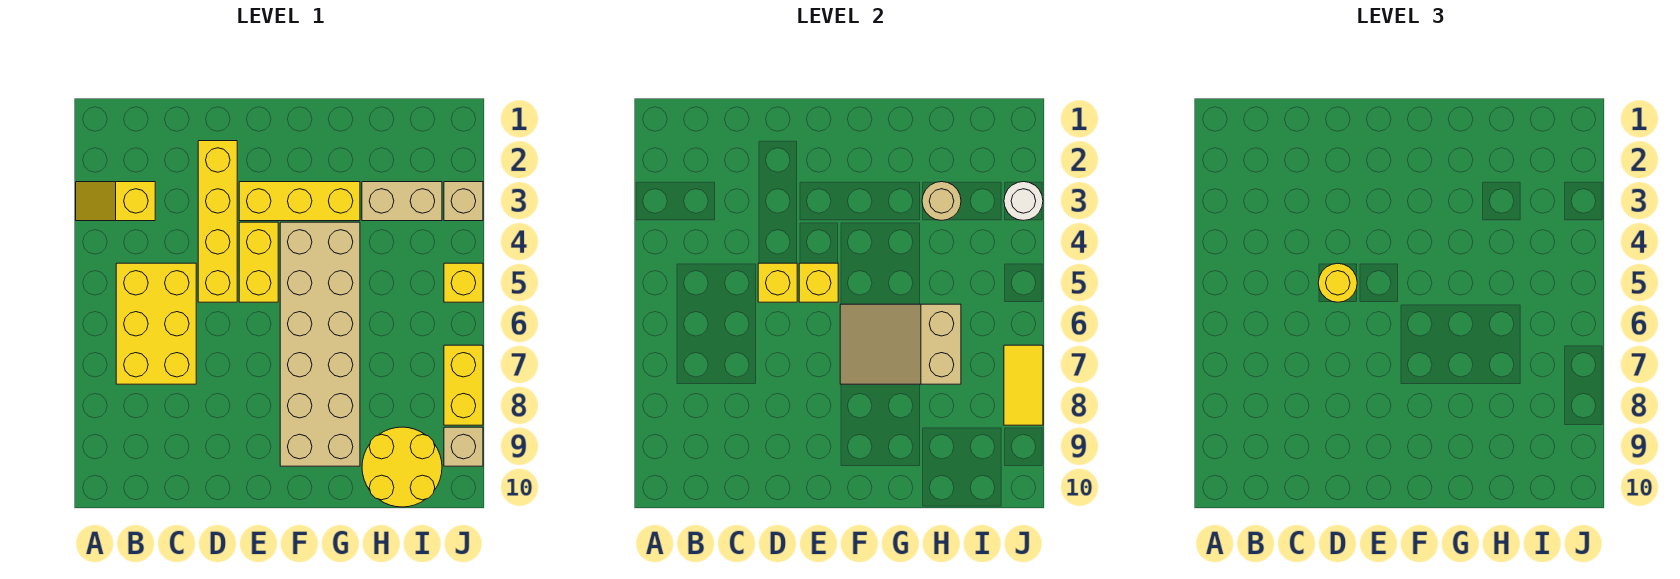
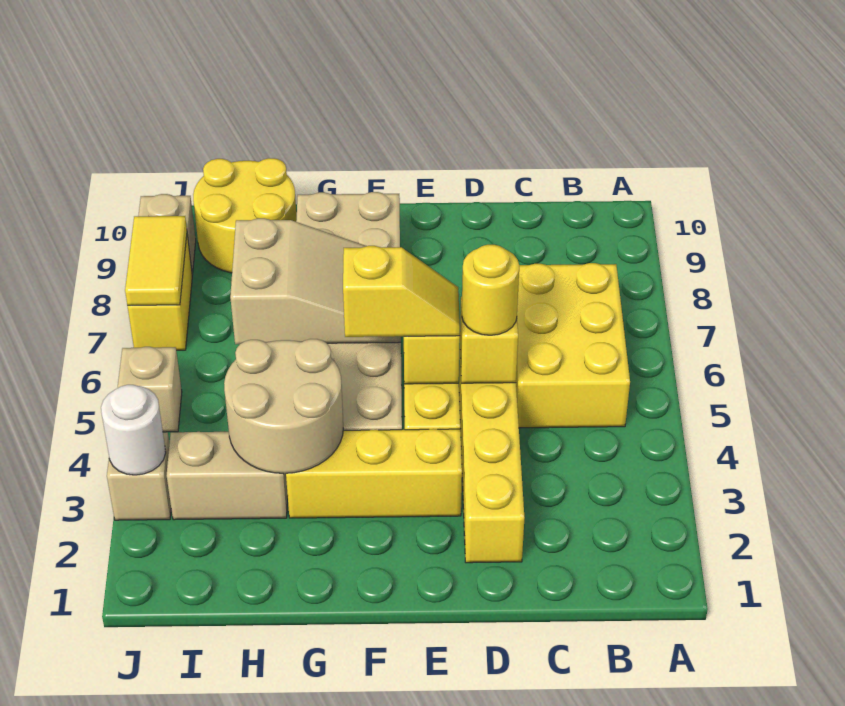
yellow 1x2 slope [76,182,155,221] -> yellow 1x2 slope moved to [343,246,460,337]
tan 1x1 round brick [922,182,961,220] -> tan 2x2 round brick [224,339,343,473]
yellow 1x1 brick [444,263,483,302] -> tan 1x1 brick [118,347,182,432]

